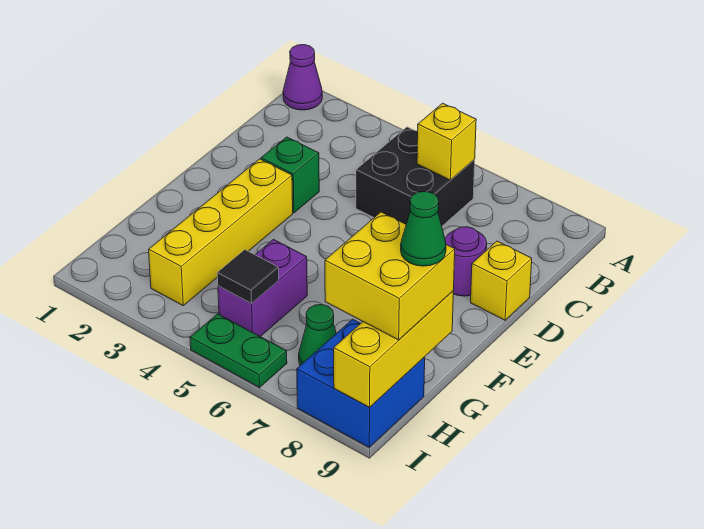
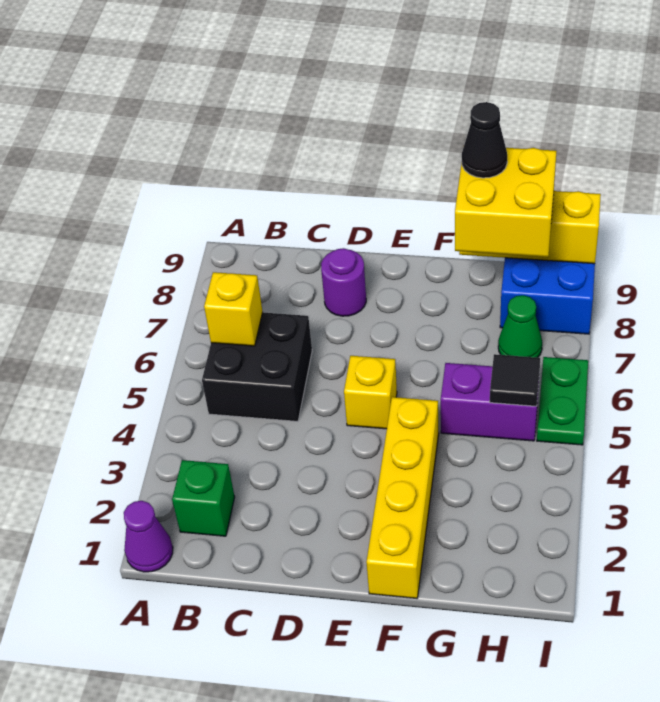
green 1x1 brick [261,137,319,213] -> green 1x1 brick moved to [172,460,235,536]
yellow 1x1 brick [471,241,532,320] -> yellow 1x1 brick moved to [344,356,397,429]
yellow 1x4 brick [149,159,293,306] -> yellow 1x4 brick turned to [366,397,439,598]
green 1x1 cone [401,191,446,266] -> black 1x1 cone [462,102,507,178]

